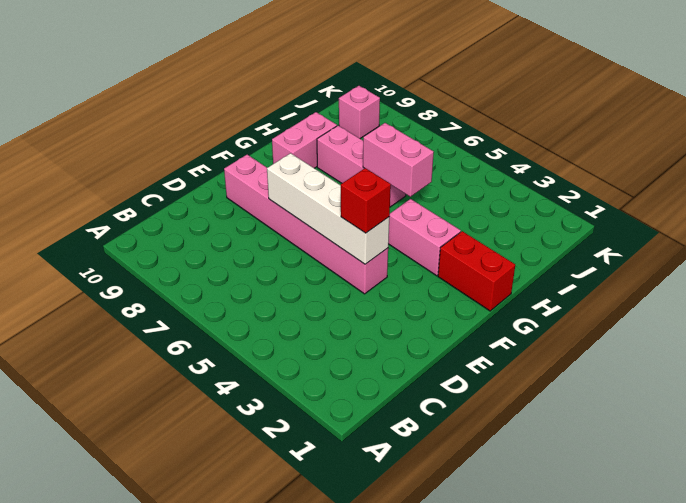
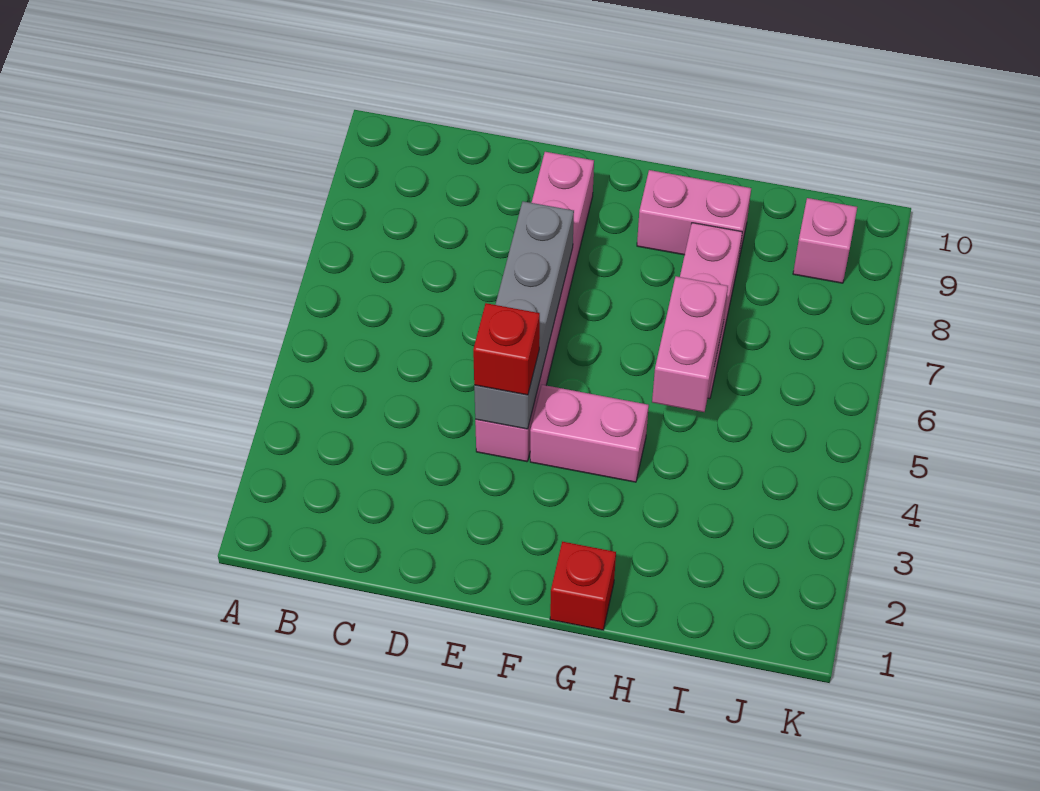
white 1x4 brick [267,153,389,264] -> grey 1x4 brick [474,201,574,429]
red 1x2 brick [438,231,515,311] -> red 1x1 brick [550,542,616,630]
pink 1x2 brick [388,199,461,276] -> pink 1x2 brick turned to [530,385,649,482]

